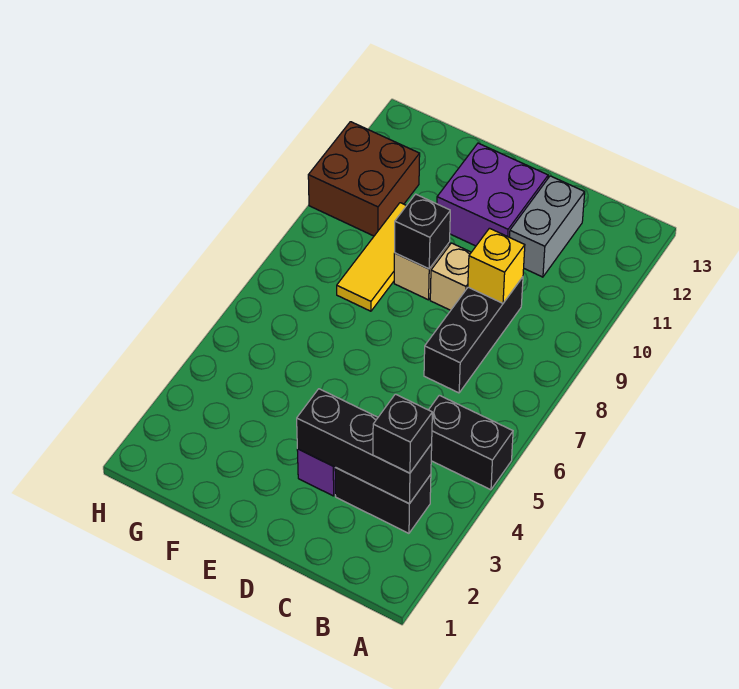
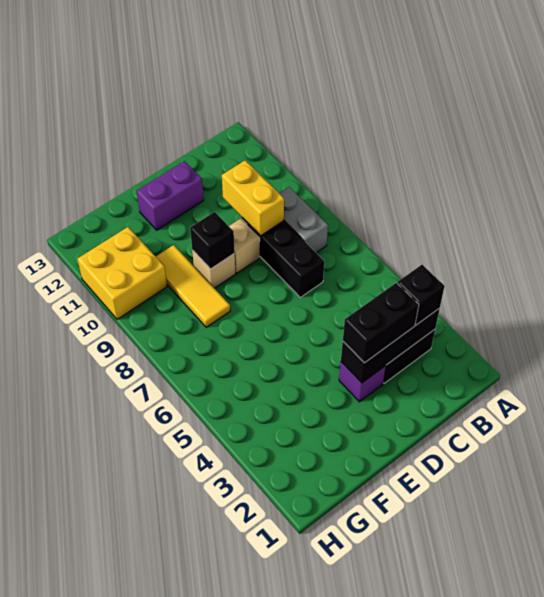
black 1x2 brick [429,395,513,490] -> black 1x2 brick moved to [343,283,419,363]
yellow 1x1 brick [468,228,525,303] -> yellow 1x2 brick [222,160,284,236]
grey 1x2 brick [510,176,585,277] -> grey 1x2 brick moved to [279,187,328,253]
purple 2x2 brick [437,143,548,246] -> purple 1x2 brick [137,161,204,230]
brown 2x2 brick [308,122,420,236] -> yellow 2x2 brick [77,227,167,319]

